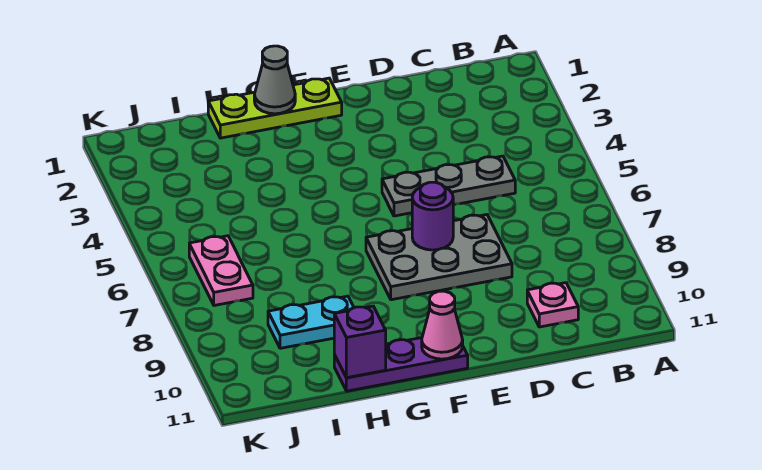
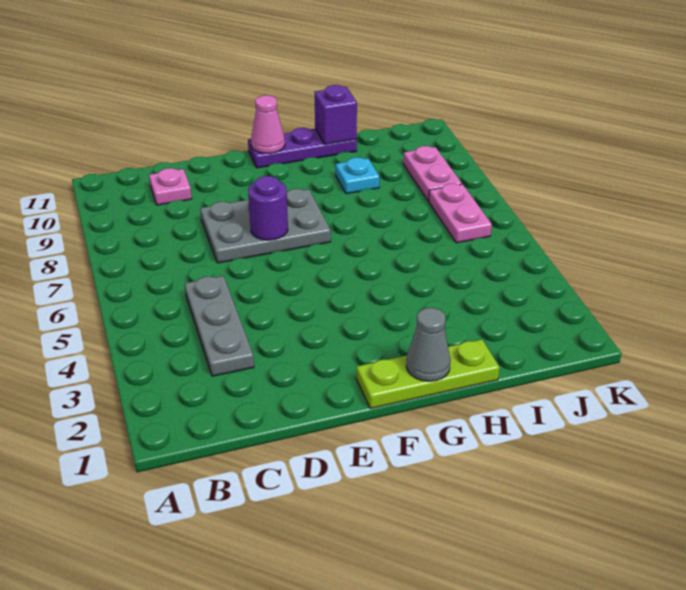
grey 1x3 plate [382,156,515,216] -> grey 1x3 plate turned to [185,276,254,376]
cyan 1x2 plate [268,296,354,348] -> cyan 1x1 plate [336,158,379,194]
none -> pink 1x2 plate [403,146,462,201]

